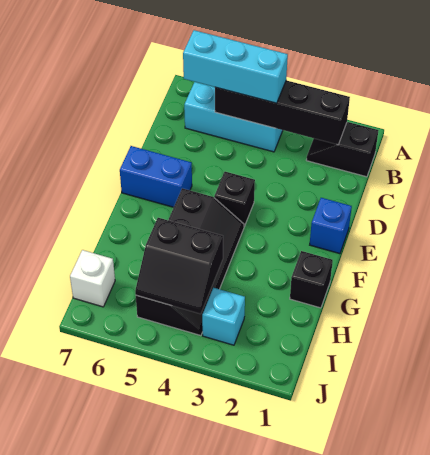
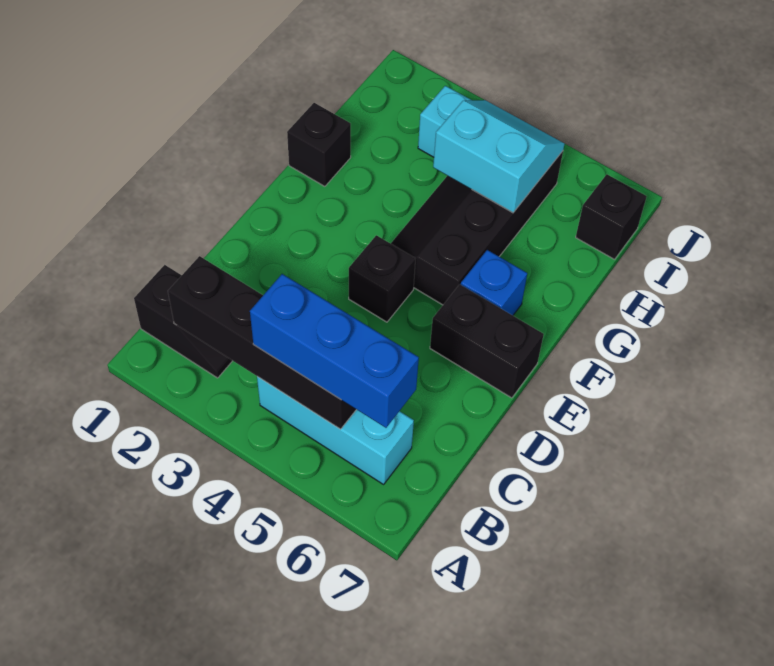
cyan 1x3 brick [183,30,288,103] -> blue 1x3 brick [250,274,419,428]
blue 1x1 brick [310,198,352,254] -> blue 1x1 brick moved to [461,250,527,315]
blue 1x2 brick [120,146,192,207] -> black 1x2 brick [430,284,544,398]
black 2x2 slope [135,218,223,314] -> cyan 2x2 slope [433,100,564,213]
white 1x1 brick [70,250,115,307] -> black 1x1 brick [576,175,647,259]

